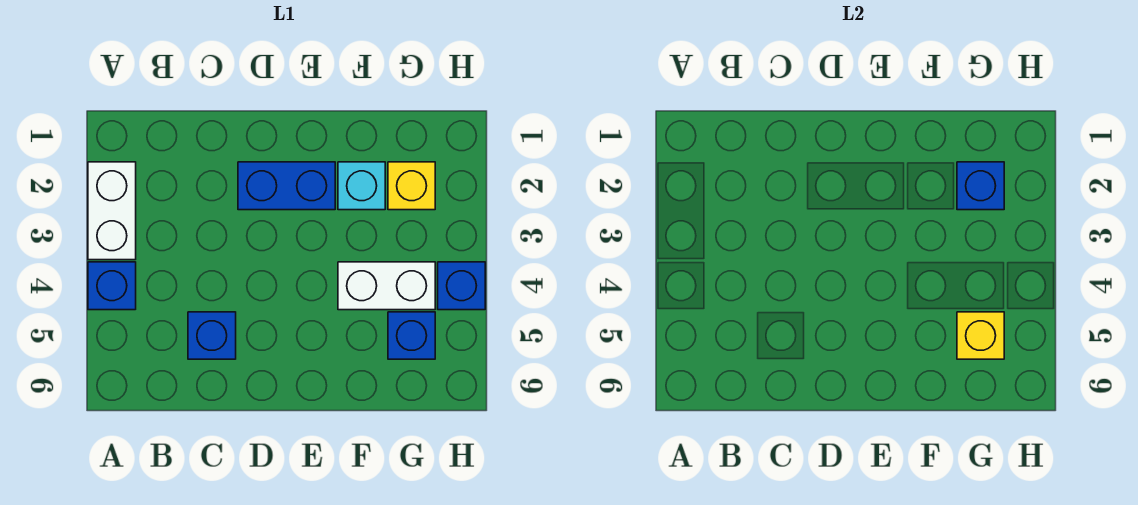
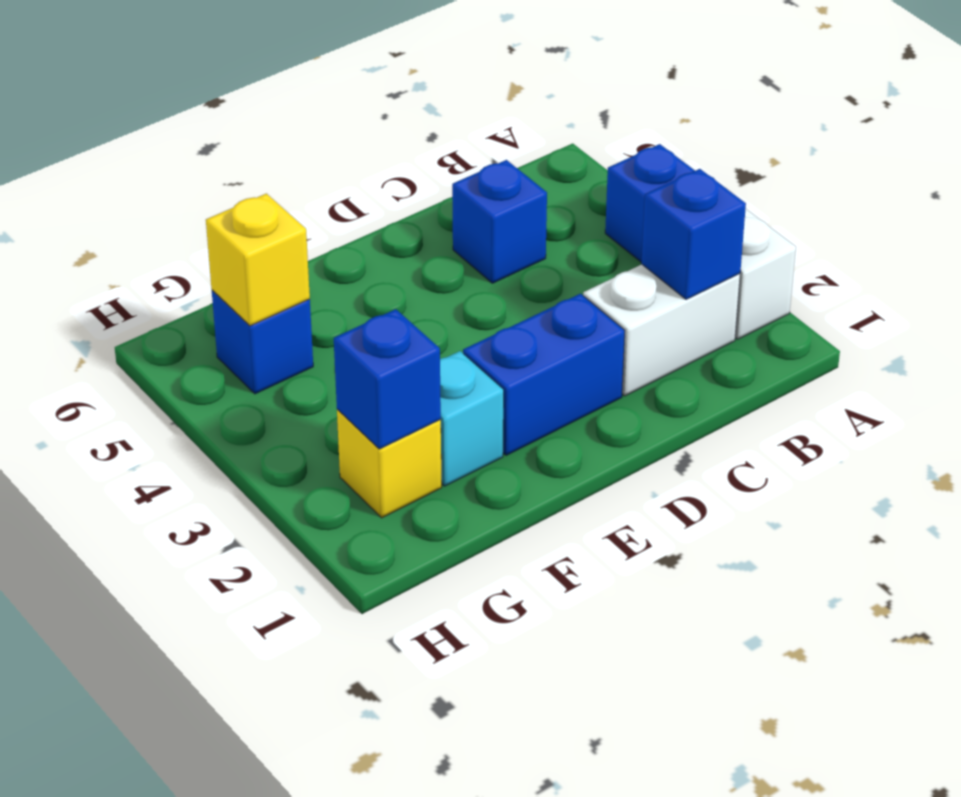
white 1x2 brick [338,262,435,310] -> white 1x2 brick moved to [583,265,740,396]
blue 1x1 brick [438,262,485,310] -> blue 1x1 brick moved to [641,169,746,299]

